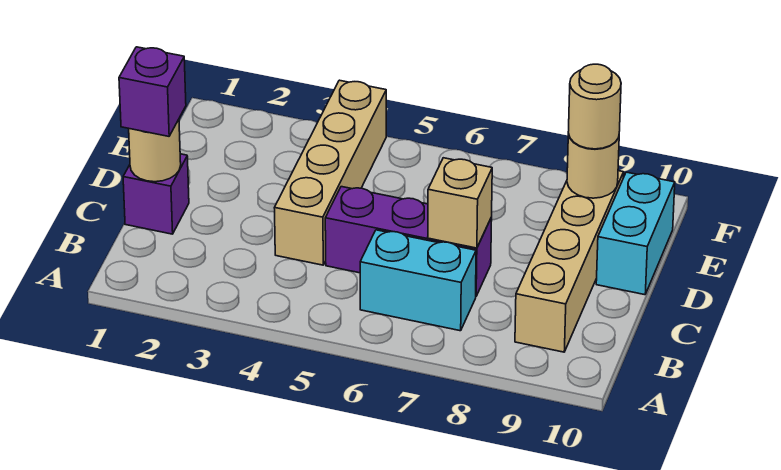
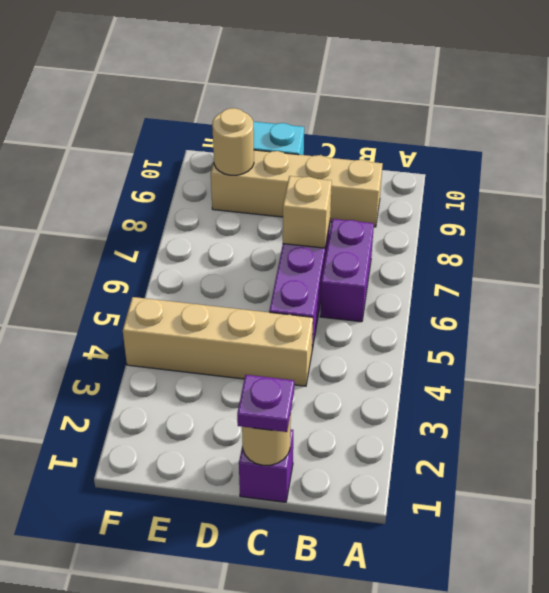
cyan 1x2 brick [360,230,476,331] -> purple 1x2 brick [320,219,374,322]
purple 1x1 brick [119,47,186,136] -> purple 1x1 plate [237,375,294,432]
tan 1x1 round brick [568,64,621,149] -> none

